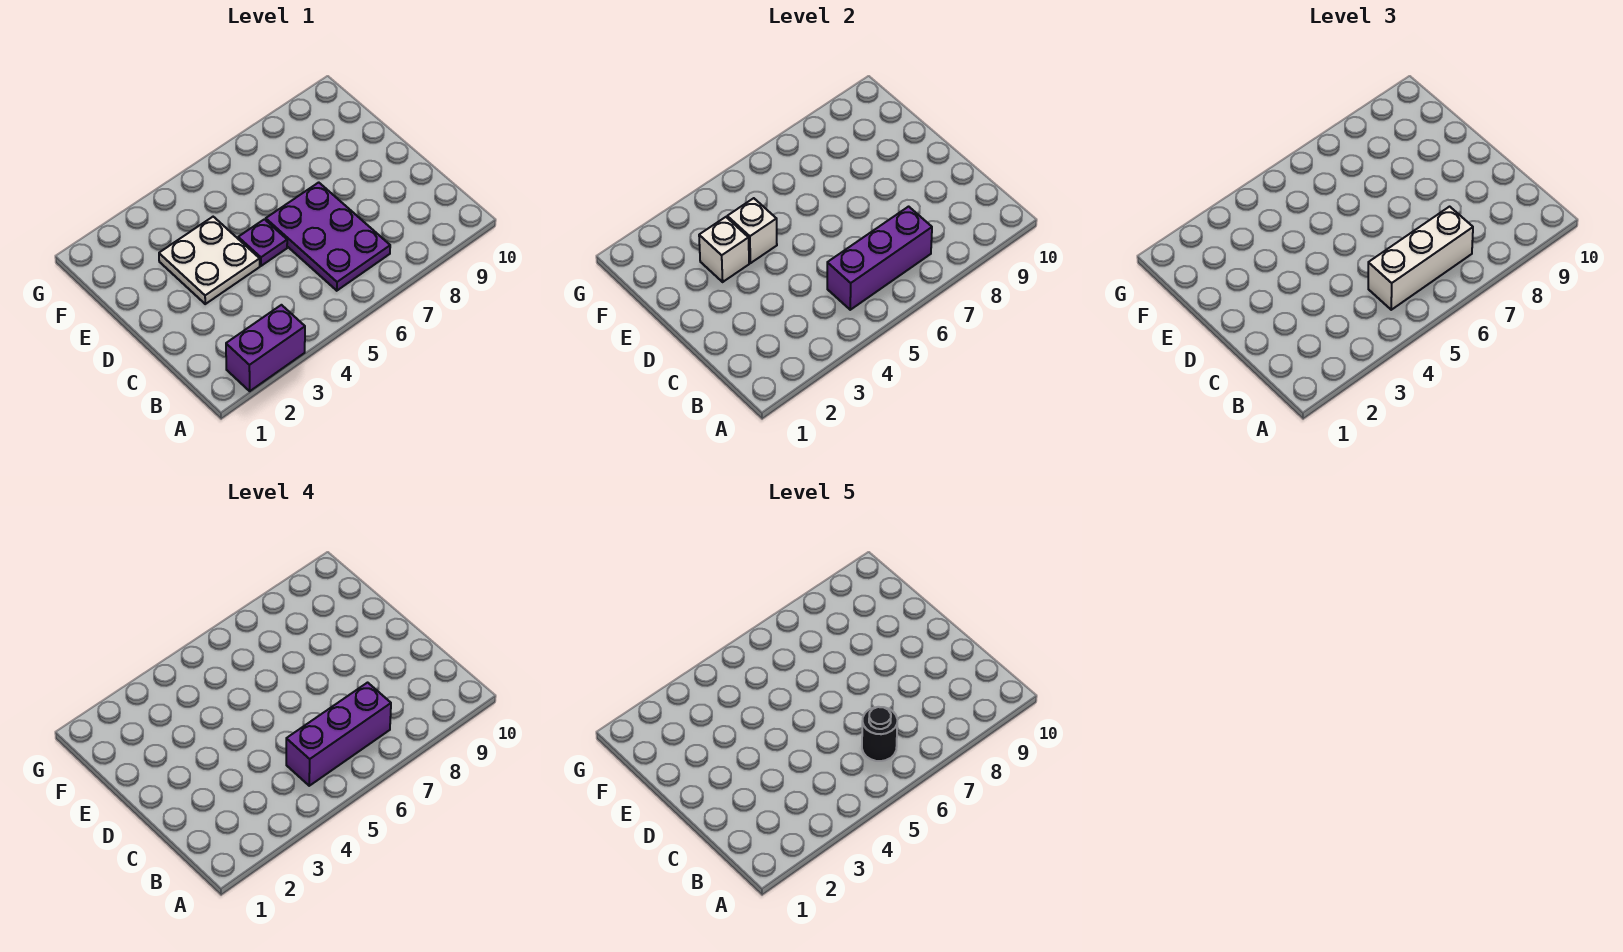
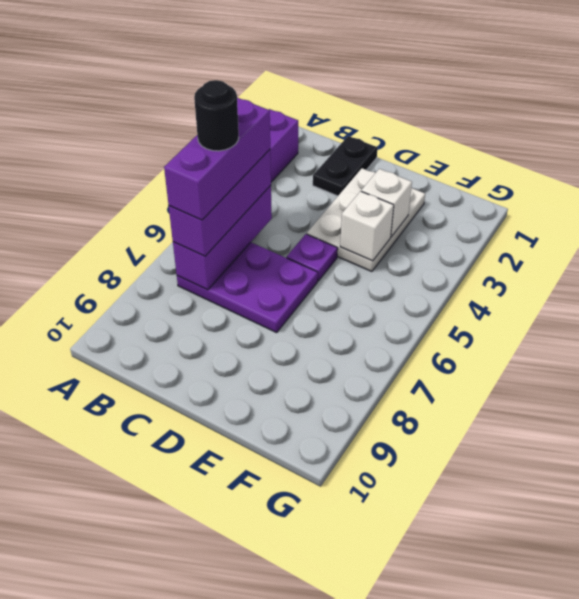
white 1x3 brick [1368,207,1473,310] -> purple 1x3 brick [169,150,271,256]
none -> black 1x2 plate [313,136,378,196]
white 2x2 plate [159,217,260,304] -> white 2x3 plate [307,168,425,272]

